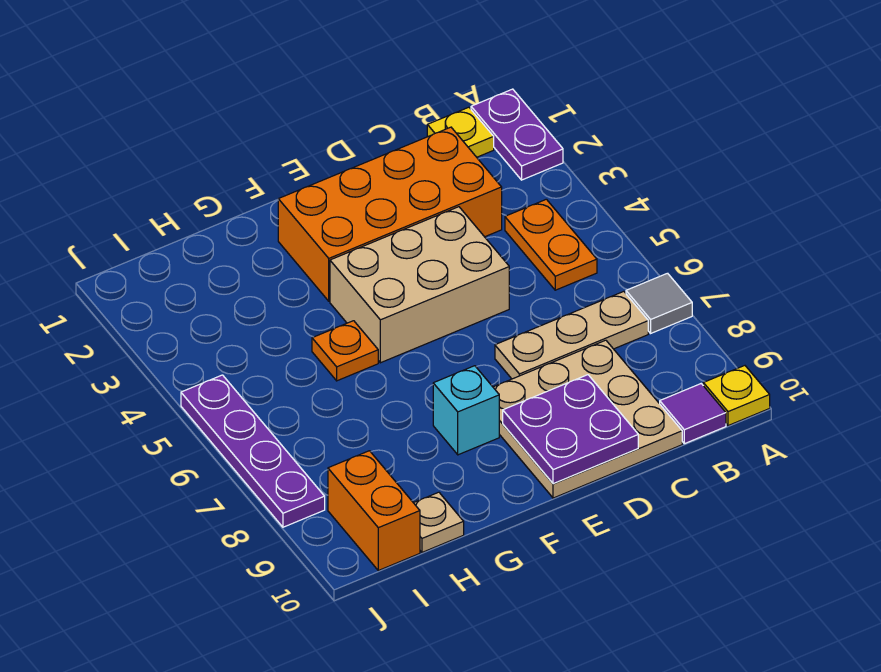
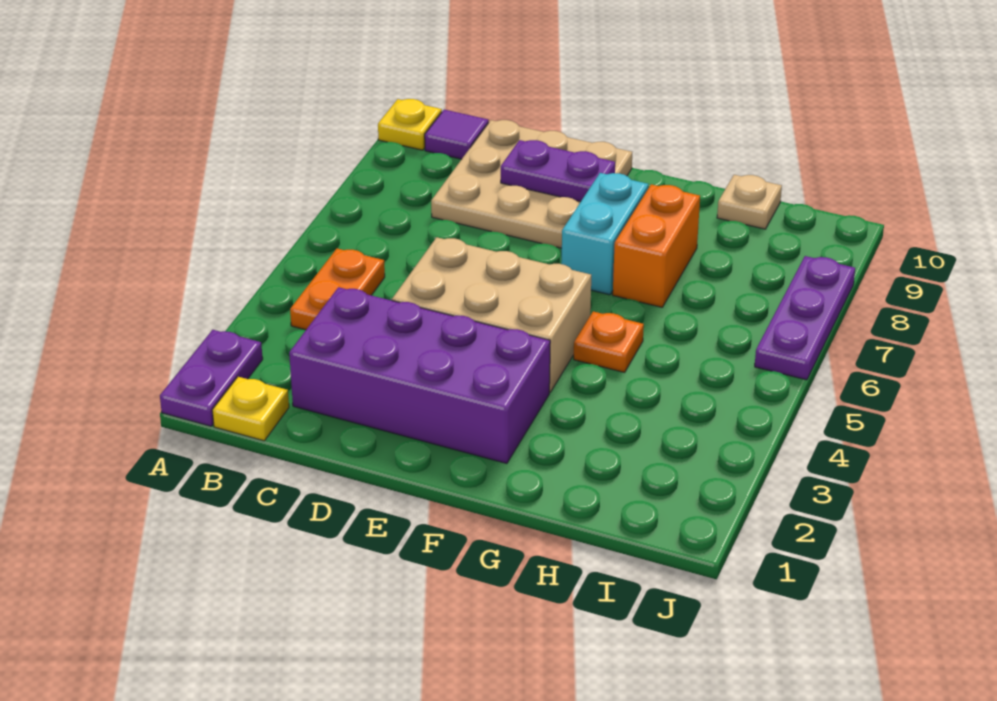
grey 1x1 tile [626,273,692,333] -> none
tan 1x3 plate [495,291,648,379] -> none
orange 2x4 brick [278,127,502,301] -> purple 2x4 brick [289,287,550,464]
purple 2x2 plate [503,375,638,484] -> purple 1x2 plate [501,140,615,202]
cyan 1x1 brick [433,366,499,455] -> cyan 1x2 brick [561,173,648,295]
orange 1x2 brick [328,451,420,571] -> orange 1x2 brick moved to [613,184,700,307]
purple 1x4 plate [181,375,325,527] -> purple 1x3 plate [755,256,855,380]

